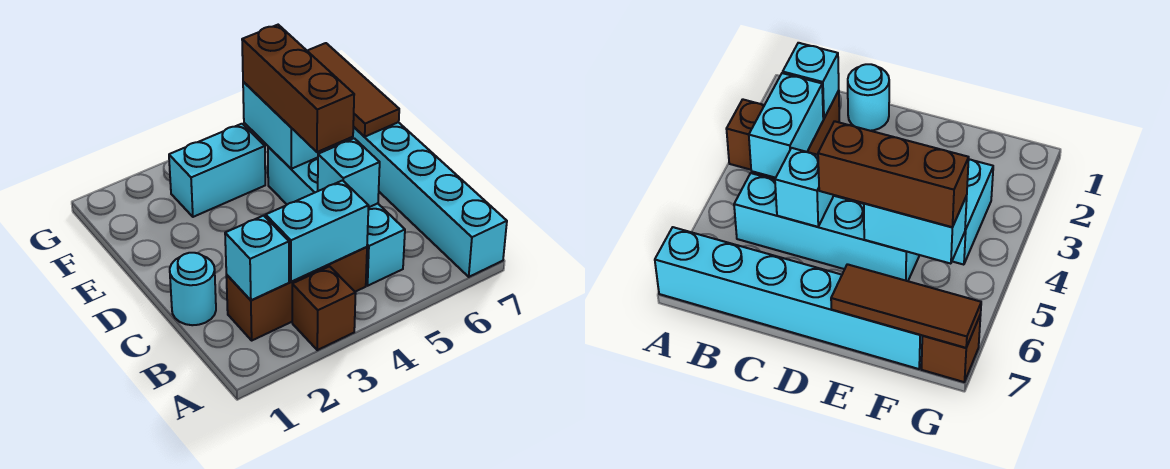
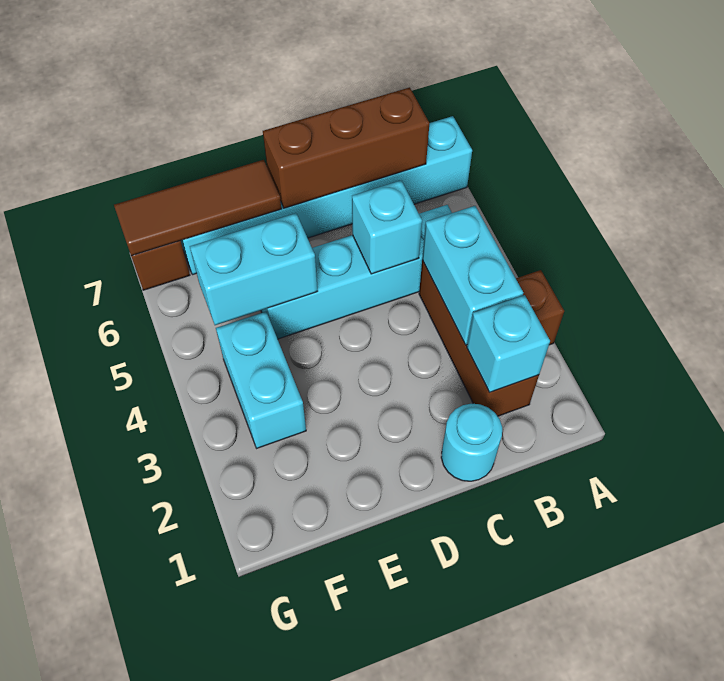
brown 1x3 brick [242,25,354,152] -> brown 1x3 brick moved to [263,87,430,208]

